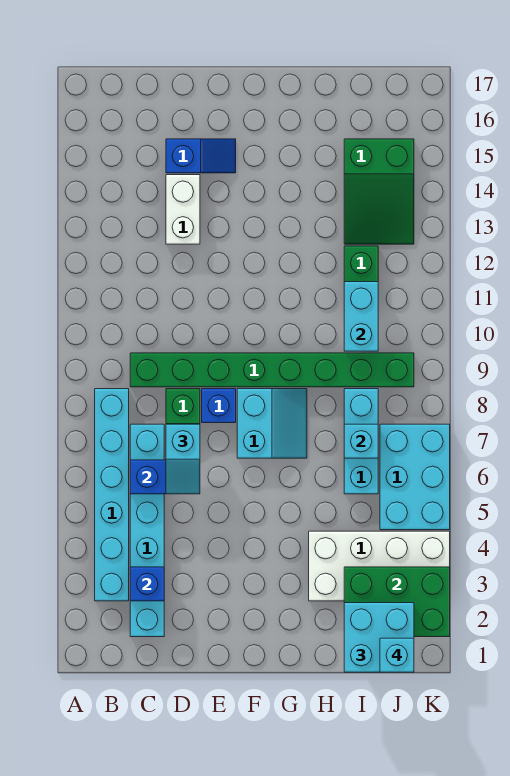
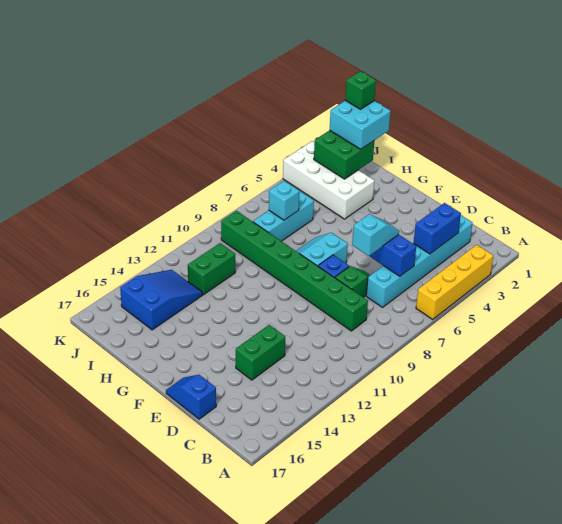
none -> yellow 1x4 brick [416,245,493,319]
cyan 1x6 brick [95,389,129,601] -> none
blue 1x1 brick [130,567,164,601] -> blue 1x2 brick [413,203,461,254]
white 1x2 brick [166,175,200,244] -> green 1x2 brick [236,325,285,380]
blue 1x2 slope [166,139,236,173] -> blue 1x2 slope moved to [166,375,216,419]
green 2x3 brick [344,567,450,637] -> green 2x2 brick [314,130,374,179]
cyan 1x2 brick [344,282,378,351] -> none
green 2x3 slope [344,139,414,244] -> blue 2x3 slope [120,270,202,330]
cyan 1x1 brick [380,638,414,672] -> green 1x1 brick [345,71,376,109]
cyan 2x3 brick [380,424,450,530] -> none

